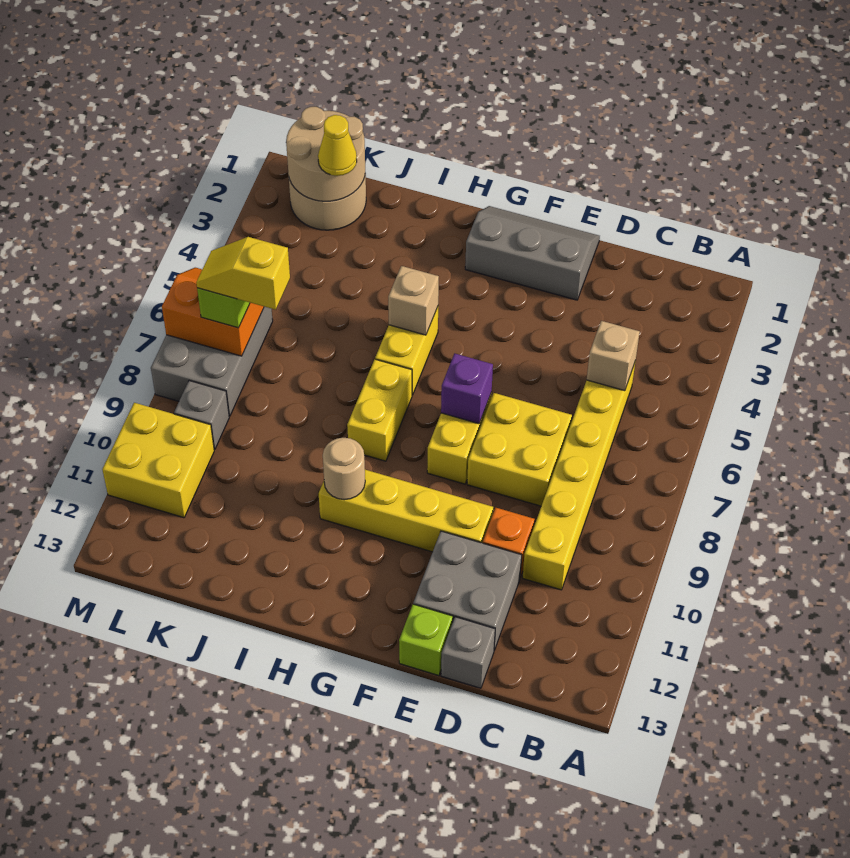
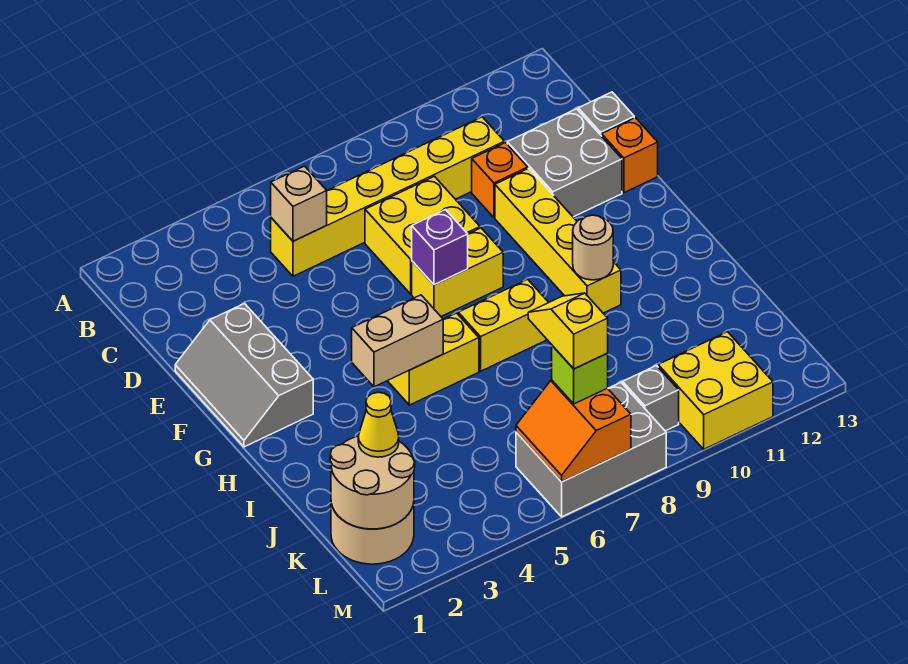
lime 1x1 brick [399,604,453,676] -> orange 1x1 brick [602,118,658,193]
tan 1x1 brick [388,266,439,335] -> tan 1x2 brick [352,295,443,387]
yellow 1x2 slope [196,237,290,310] -> yellow 1x2 slope turned to [528,293,608,369]

